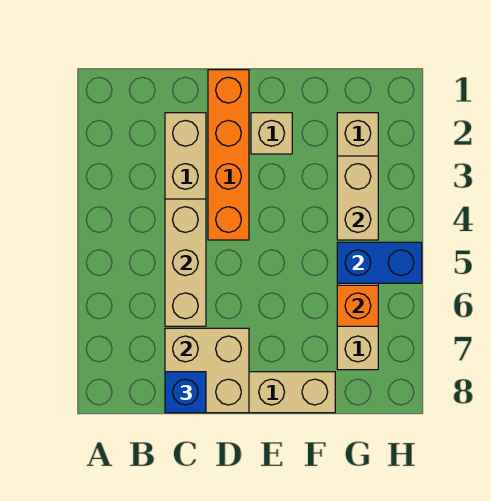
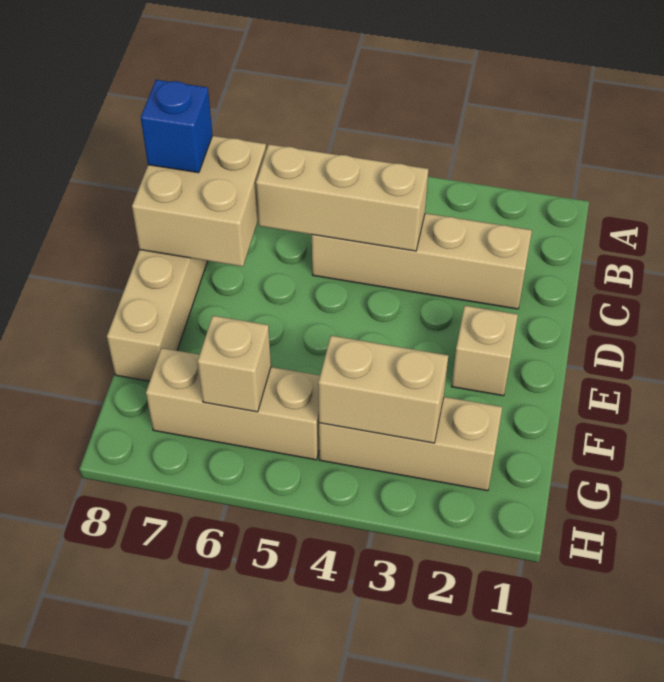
orange 1x4 brick [208,70,249,240] -> none
blue 1x2 brick [337,242,422,283] -> none
orange 1x1 brick [337,285,378,326] -> tan 1x1 brick [198,316,271,412]

